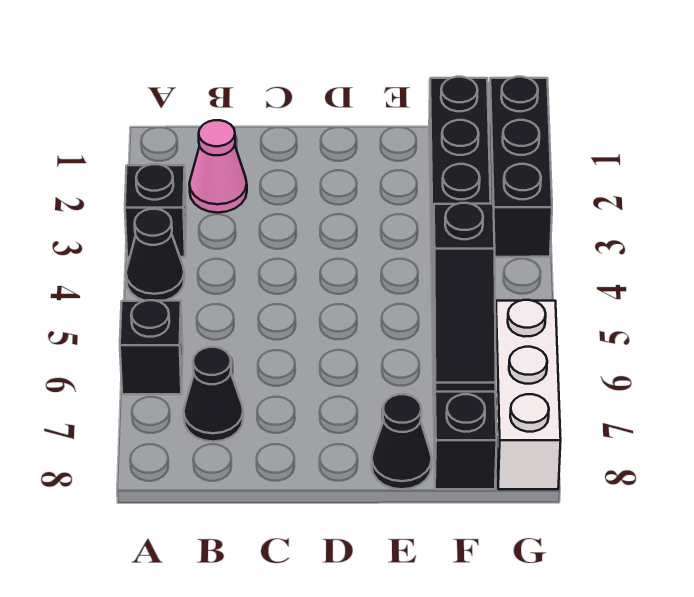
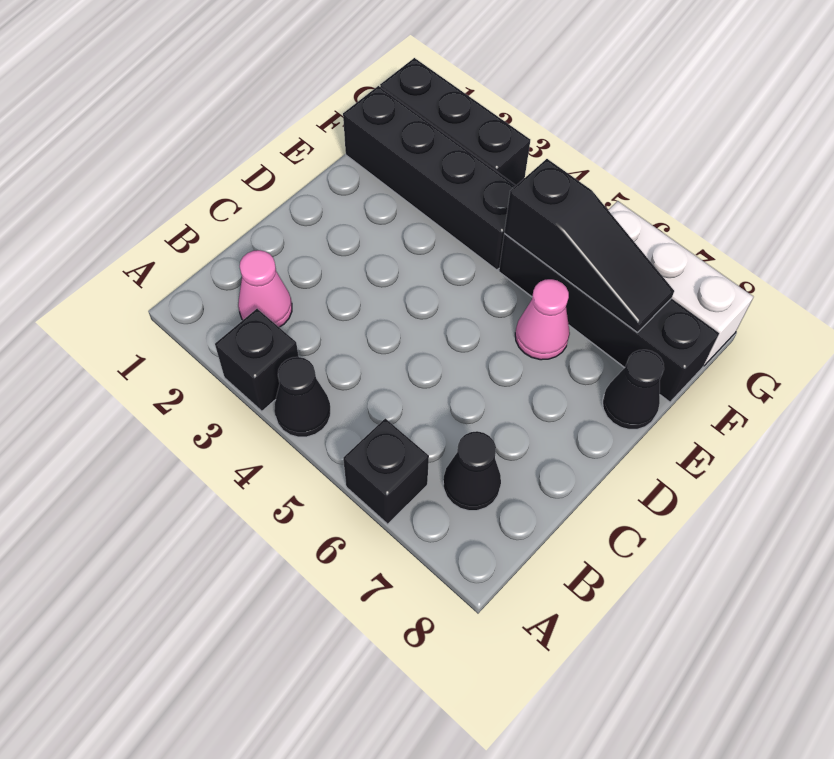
none -> pink 1x1 cone [515,279,570,360]

